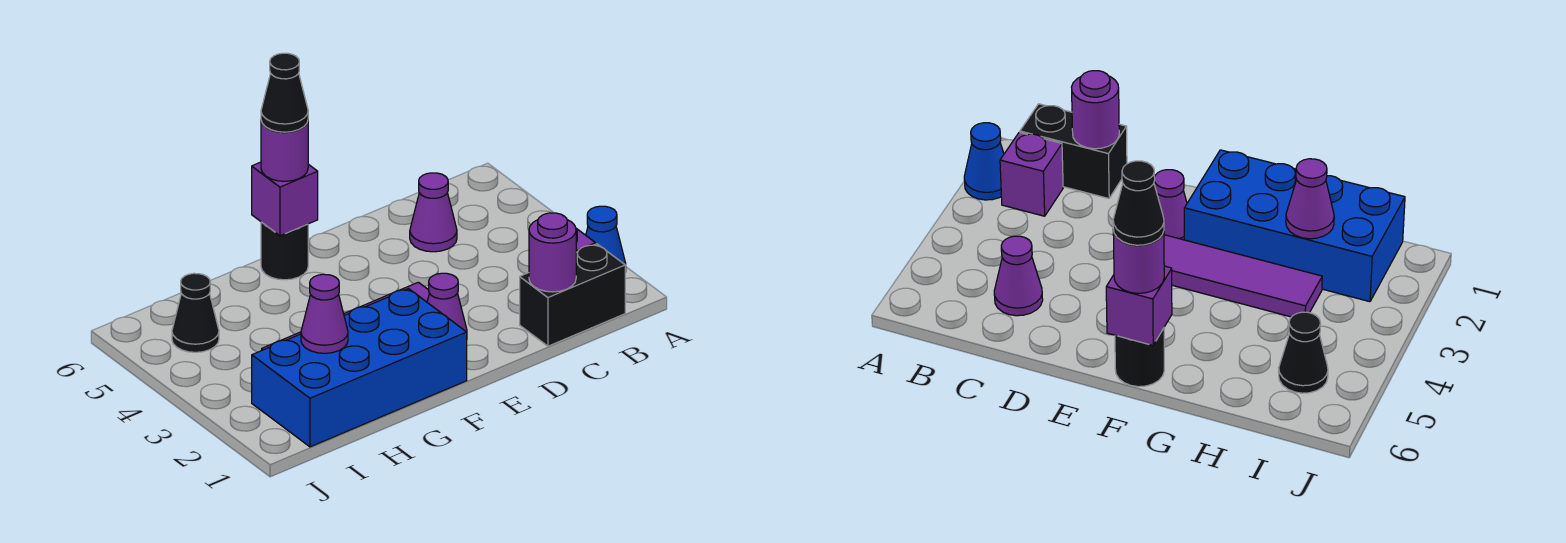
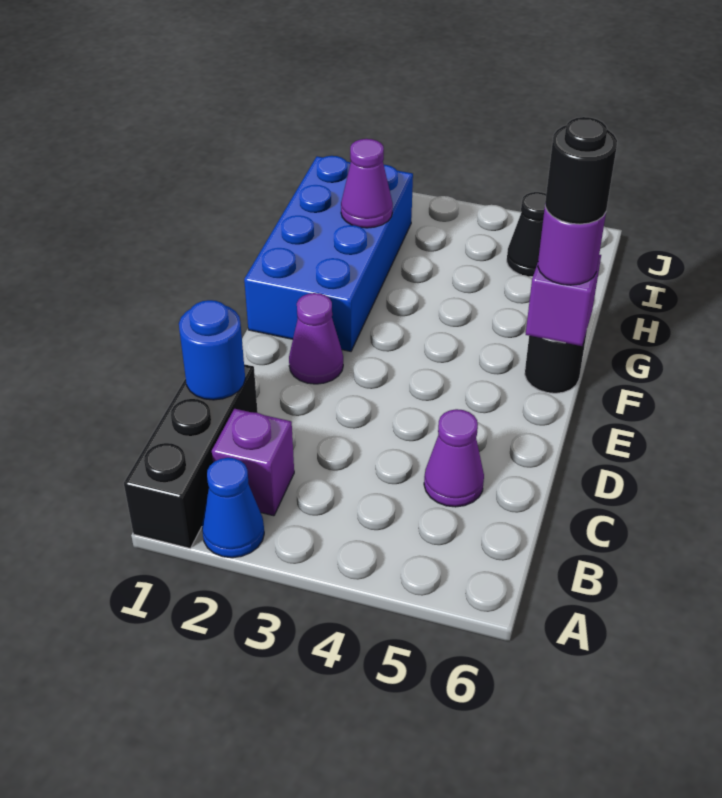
black 1x2 brick [520,244,625,346] -> black 1x3 brick [124,364,258,548]
purple 1x1 round brick [529,213,576,292] -> blue 1x1 round brick [179,300,245,400]
purple 1x4 tile [1164,235,1322,317] -> none
black 1x1 cone [261,53,308,132] -> black 1x1 round brick [545,117,617,224]

